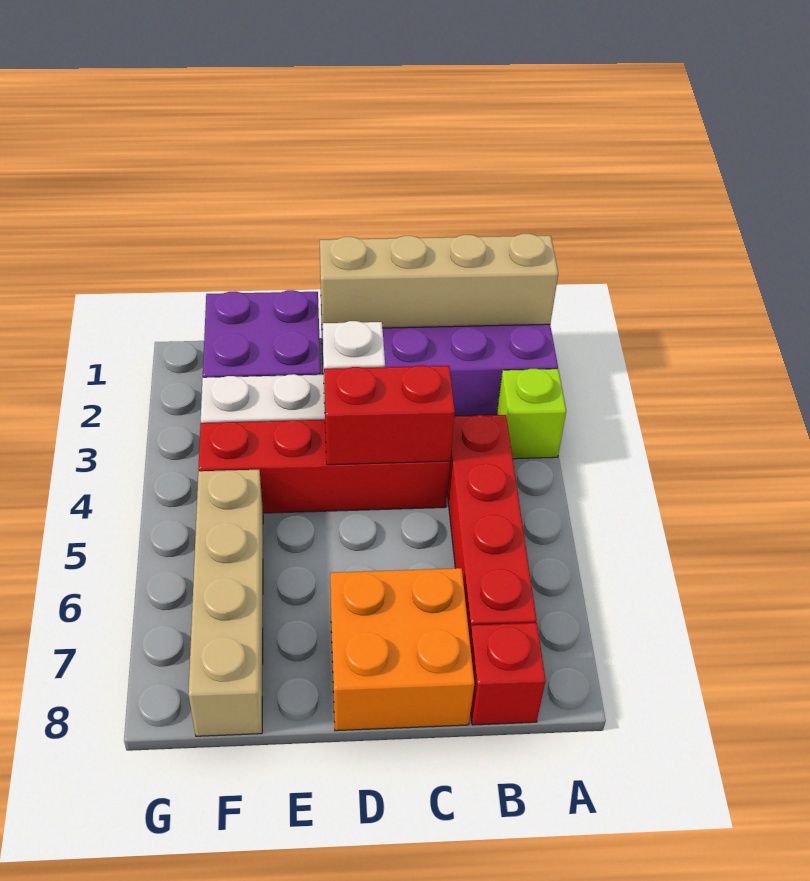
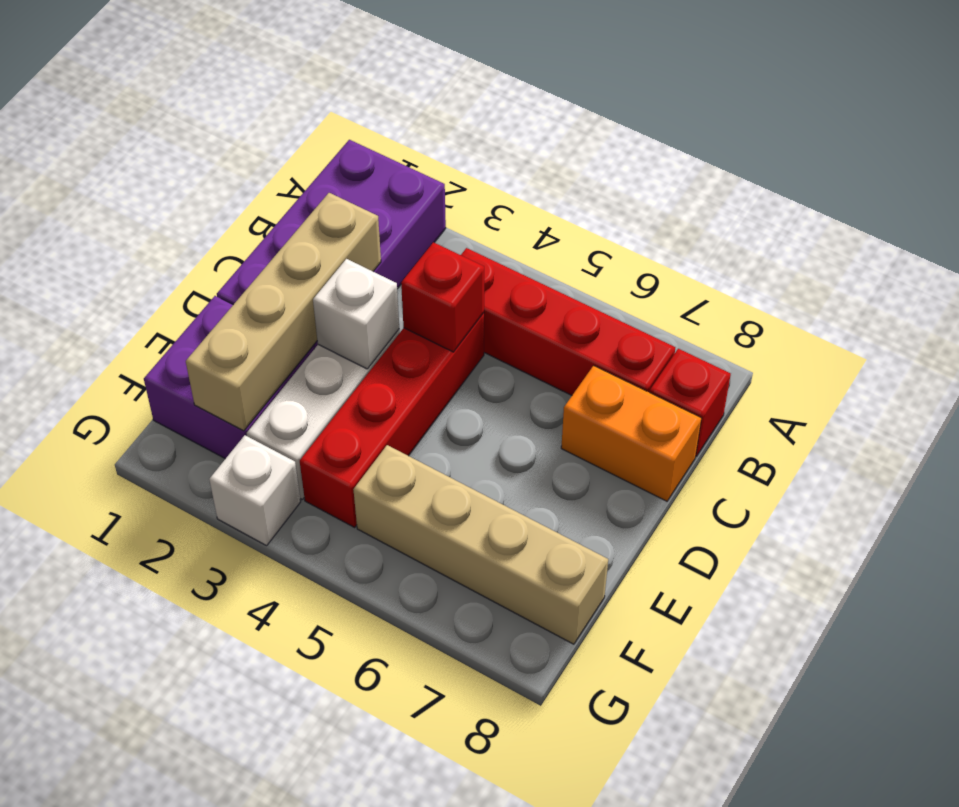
tan 1x4 brick [320,234,558,329] -> tan 1x4 brick moved to [186,193,381,431]
lime 1x1 brick [497,369,566,459] -> none
red 1x2 brick [324,365,455,465] -> red 1x1 brick [401,242,484,352]
orange 2x2 brick [330,568,474,731] -> orange 1x2 brick [561,366,701,501]
none -> white 1x1 brick [209,435,301,546]

